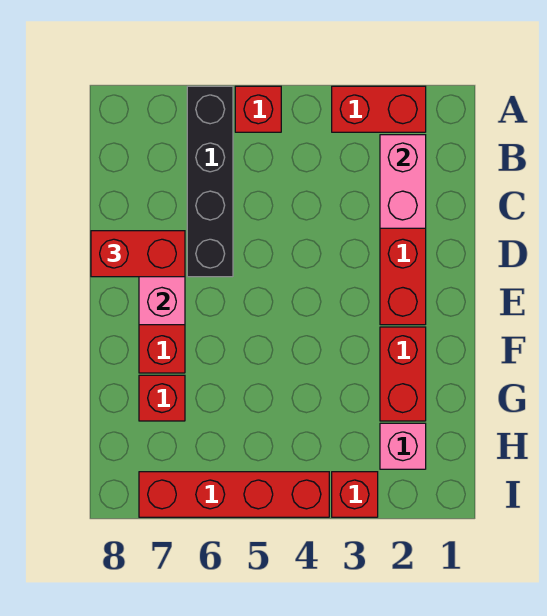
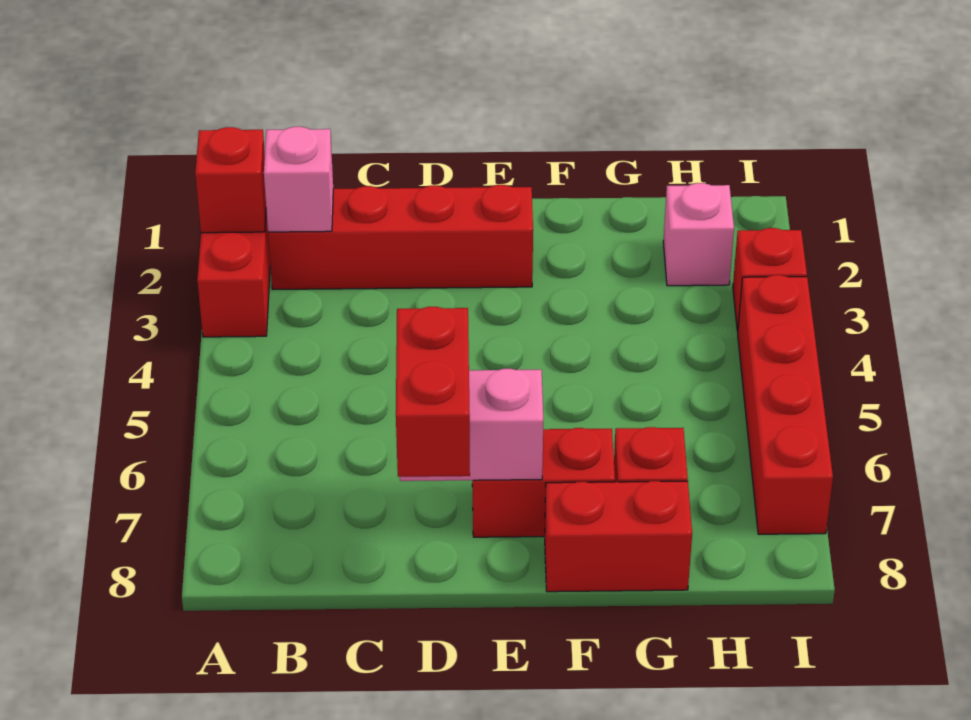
red 1x1 brick [235,86,281,132] -> red 1x1 brick moved to [195,127,266,233]
black 1x4 brick [187,86,233,277] -> none
pink 1x2 brick [380,135,426,228] -> pink 1x1 brick [264,127,333,232]
red 1x2 brick [380,327,426,421] -> red 1x2 brick moved to [545,481,692,592]

